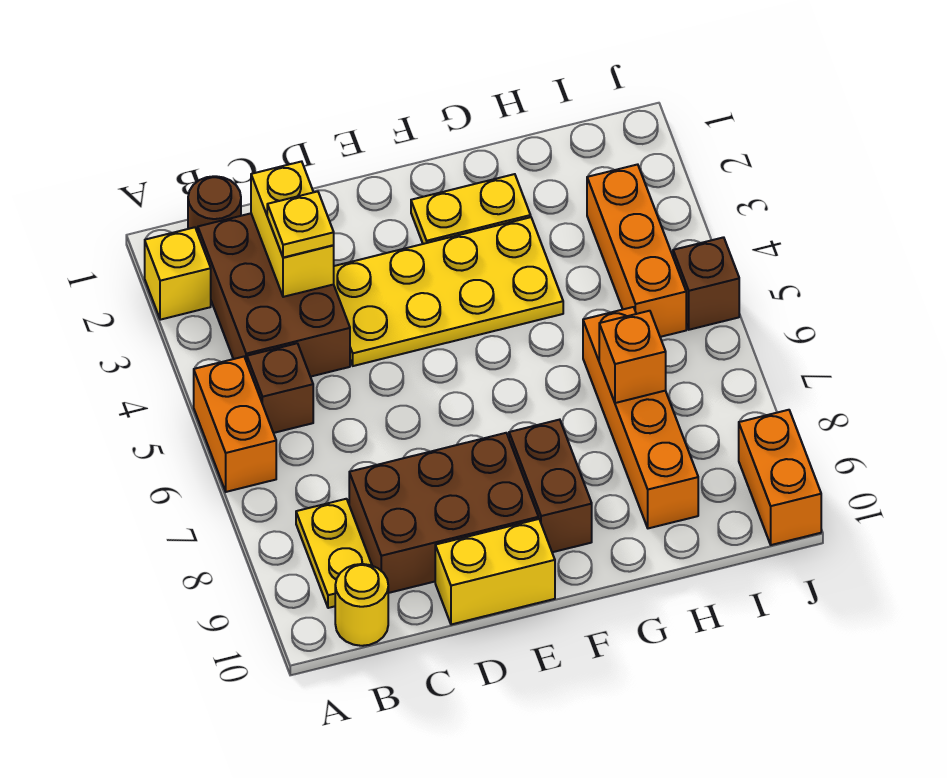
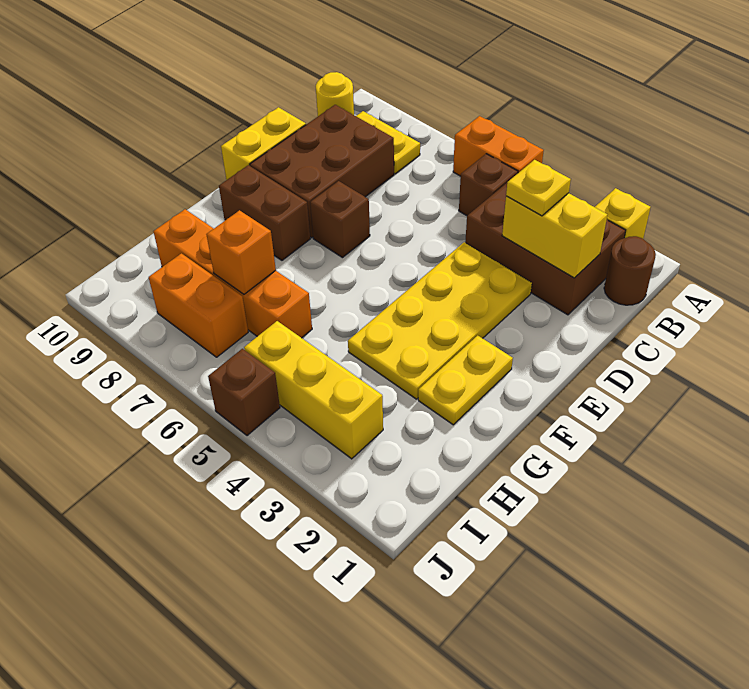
none -> brown 1x1 brick [310,181,370,258]
orange 1x3 brick [587,164,686,337] -> yellow 1x3 brick [244,321,383,459]
orange 1x2 brick [739,410,821,545] -> orange 1x2 brick moved to [149,253,248,357]

